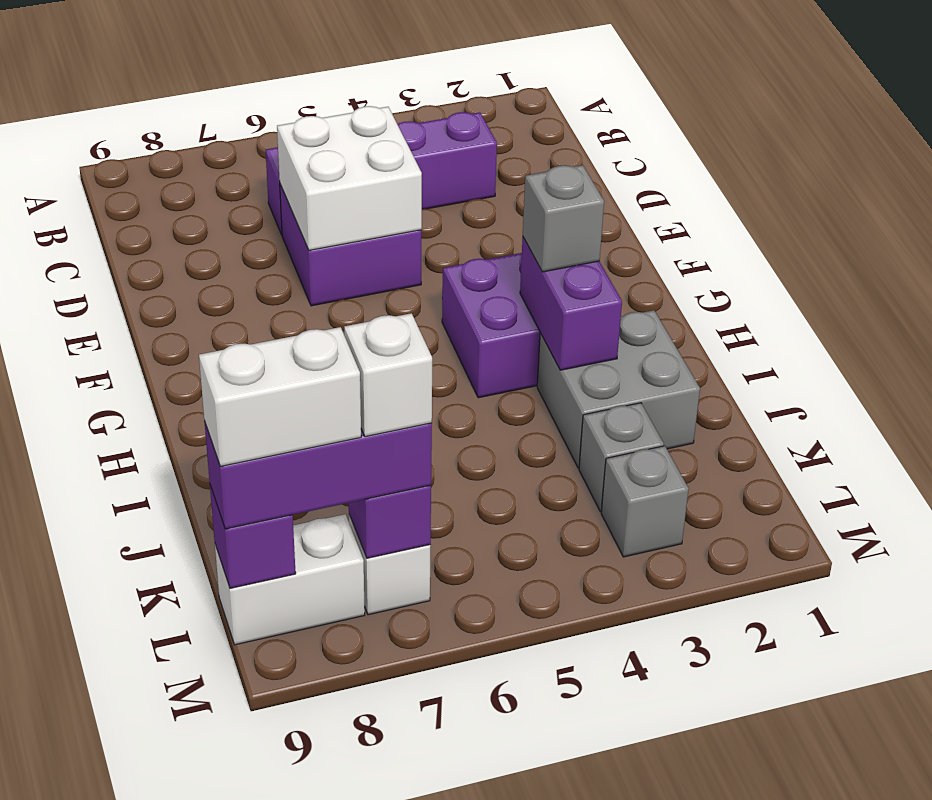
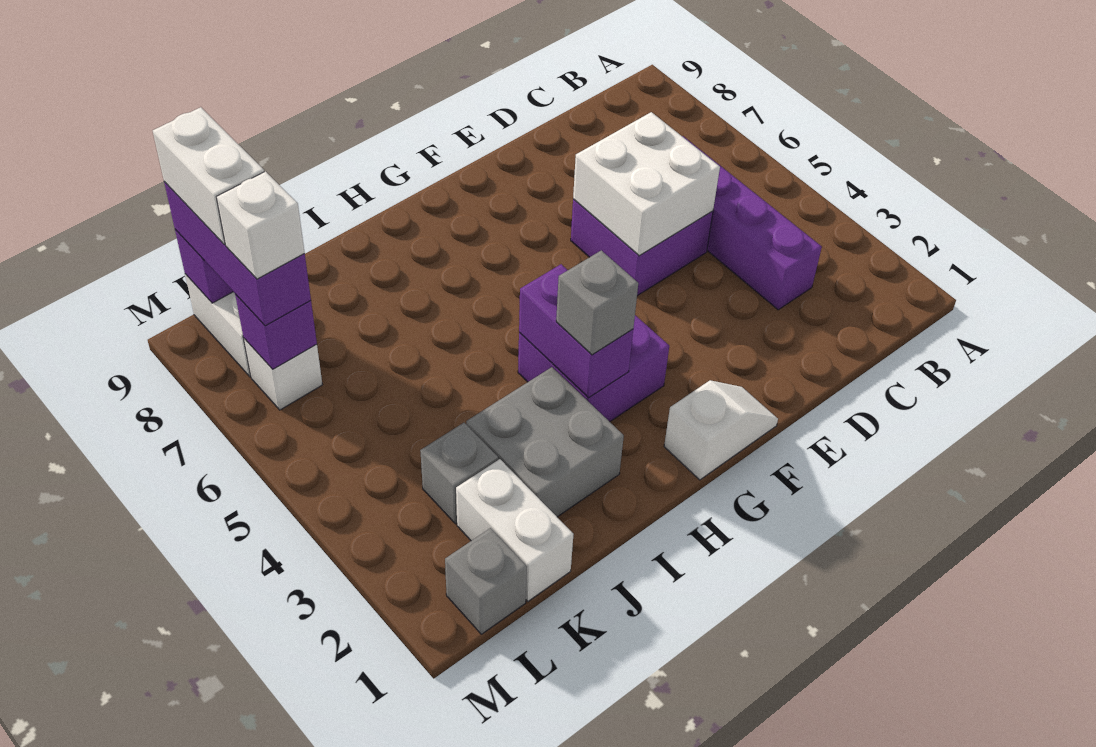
none -> white 1x2 slope [664,380,778,480]
purple 1x2 brick [520,237,622,370] -> purple 1x2 brick turned to [519,264,633,398]
none -> white 1x2 brick [456,459,573,601]
grey 1x1 brick [601,446,689,557] -> grey 1x1 brick moved to [445,528,527,634]

